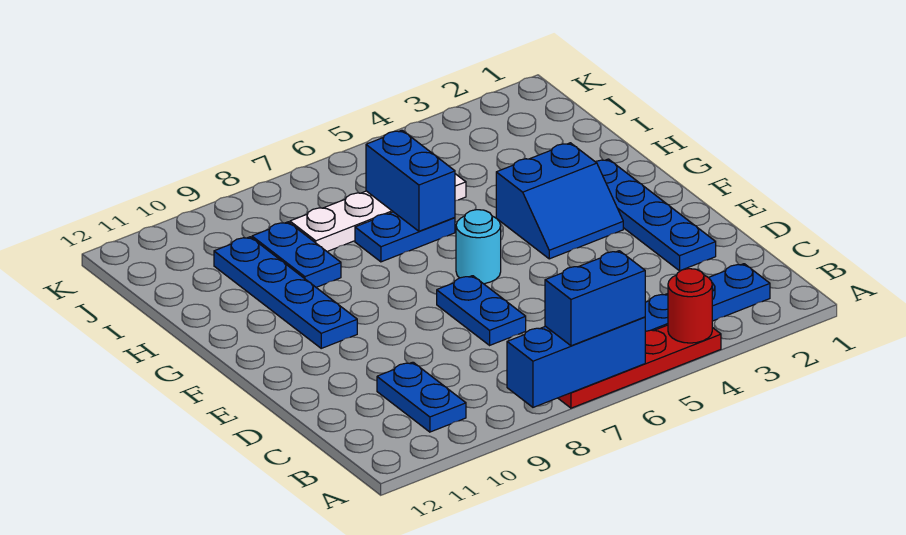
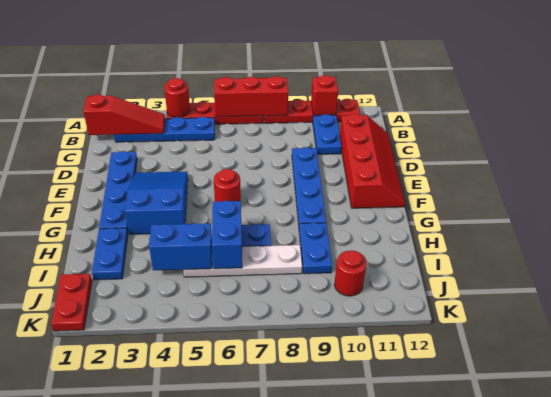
blue 1x3 brick [507,317,645,407] -> red 1x3 brick [214,76,288,117]
blue 1x2 brick [545,251,645,346] -> blue 1x2 brick moved to [149,223,212,270]
none -> red 1x4 plate [264,99,360,123]
none -> red 1x1 brick [311,75,338,115]
none -> red 1x3 slope [84,94,165,135]
none -> red 2x4 slope [340,114,405,208]
blue 1x2 plate [437,276,526,345] -> blue 1x2 plate moved to [92,228,128,280]
blue 2x2 slope [496,143,623,259] -> blue 2x3 slope [125,171,188,234]
cyan 1x1 round brick [456,210,501,284] -> red 1x1 round brick [214,169,241,202]
blue 1x4 plate [214,237,357,348] -> blue 1x4 plate moved to [292,147,326,225]
none -> red 1x2 plate [51,274,92,331]
none -> red 1x1 round brick [334,250,366,296]

